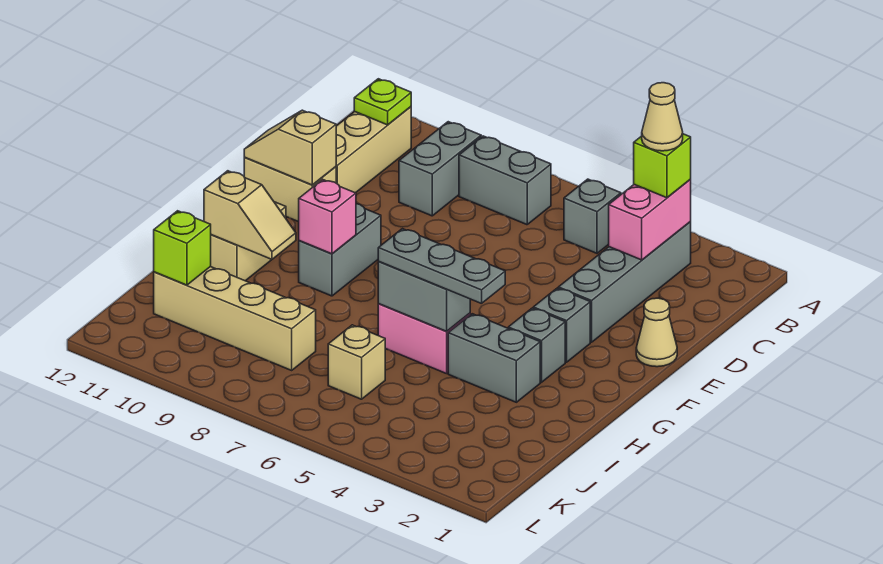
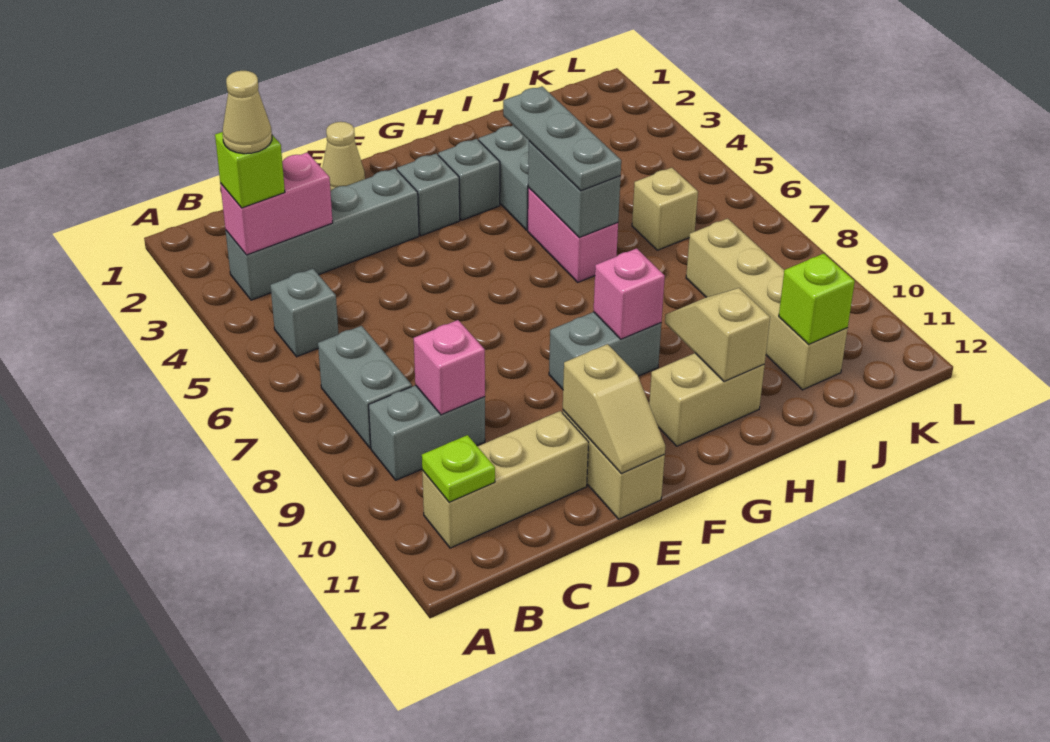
none -> pink 1x1 brick [414,320,485,415]

